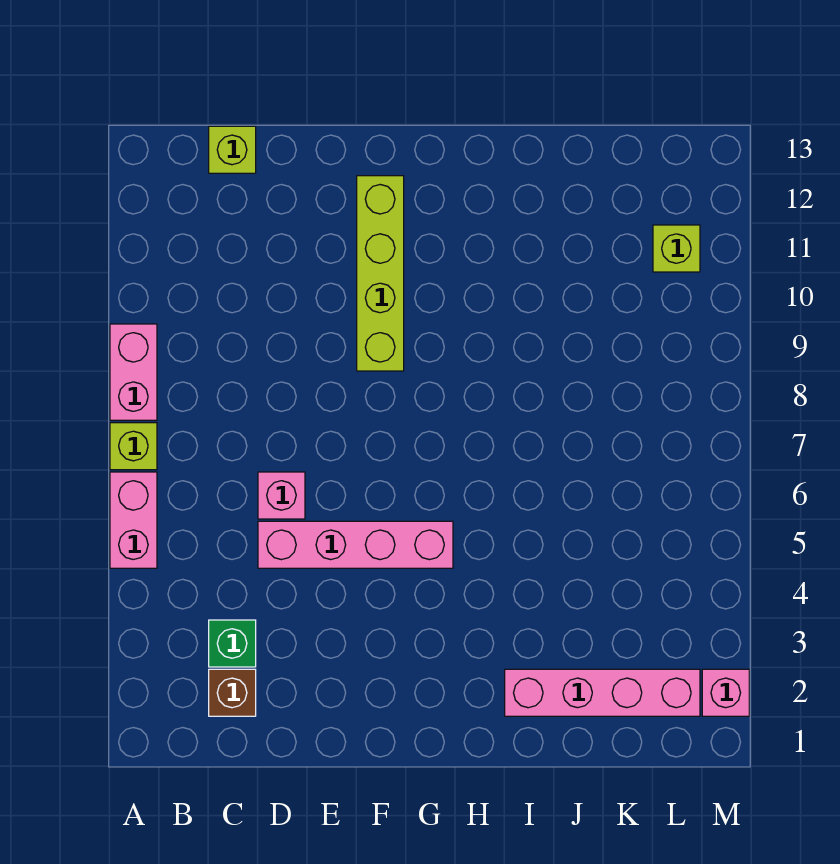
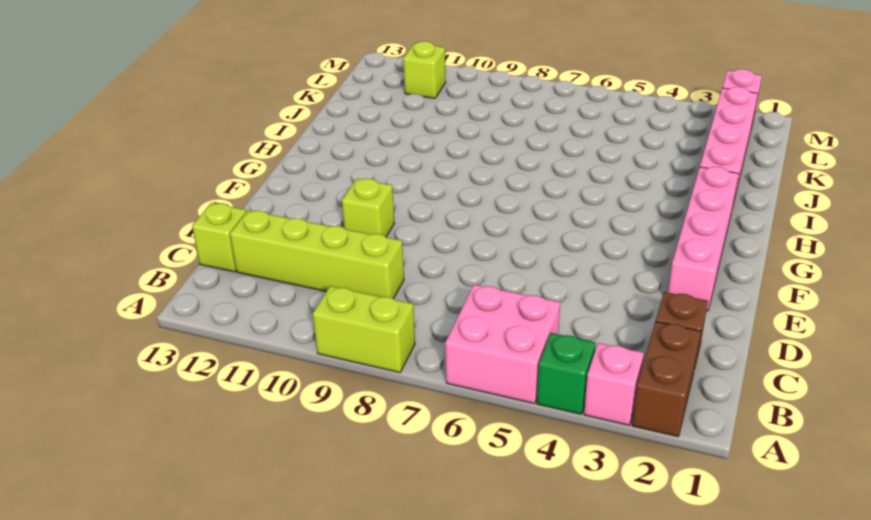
none -> brown 1x2 brick [632,322,701,437]
pink 1x2 brick [110,472,157,568] -> pink 2x2 brick [445,285,560,404]
lime 1x1 brick [110,423,157,470] -> lime 1x1 brick moved to [342,179,394,237]
pink 1x2 brick [110,324,157,420] -> lime 1x2 brick [313,286,415,373]
green 1x1 brick [209,620,256,667] -> green 1x1 brick moved to [537,333,596,414]
pink 1x4 brick [258,521,453,568] -> pink 1x4 brick moved to [668,167,739,311]
pink 1x1 brick [258,472,305,519] -> pink 1x1 brick moved to [584,343,644,425]
lime 1x4 brick [357,176,404,371] -> lime 1x4 brick moved to [230,210,404,299]

